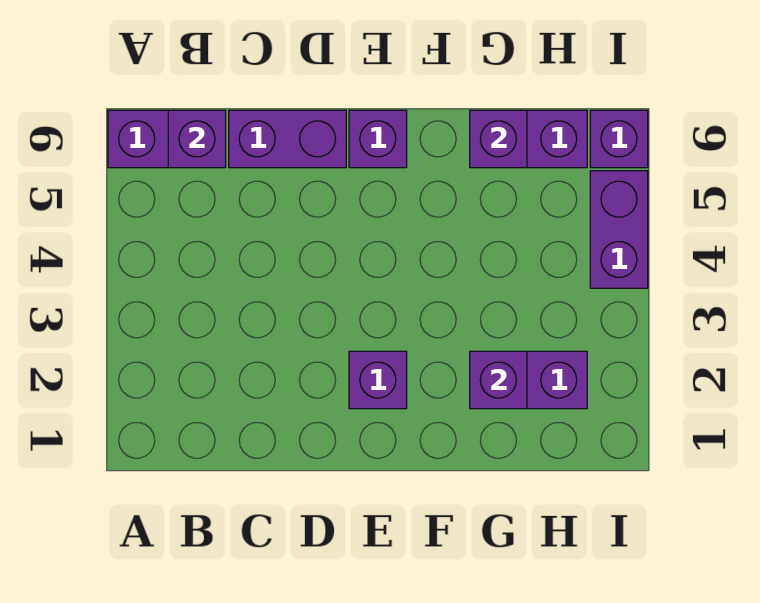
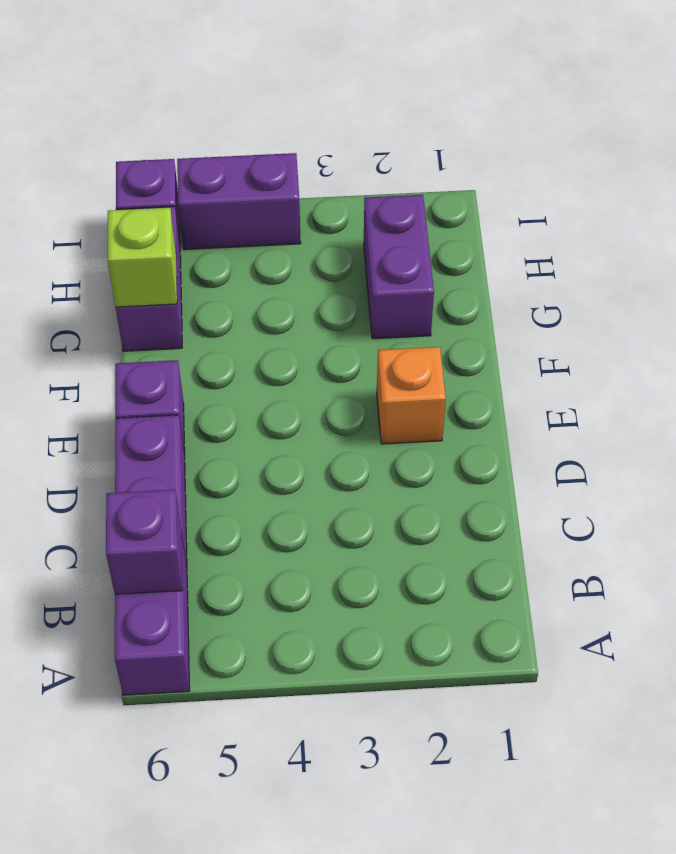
purple 1x1 brick [349,351,407,409] -> orange 1x1 brick [377,347,446,444]
purple 1x1 brick [470,351,527,409] -> none
purple 1x1 brick [470,110,527,168] -> lime 1x1 brick [108,208,177,307]

